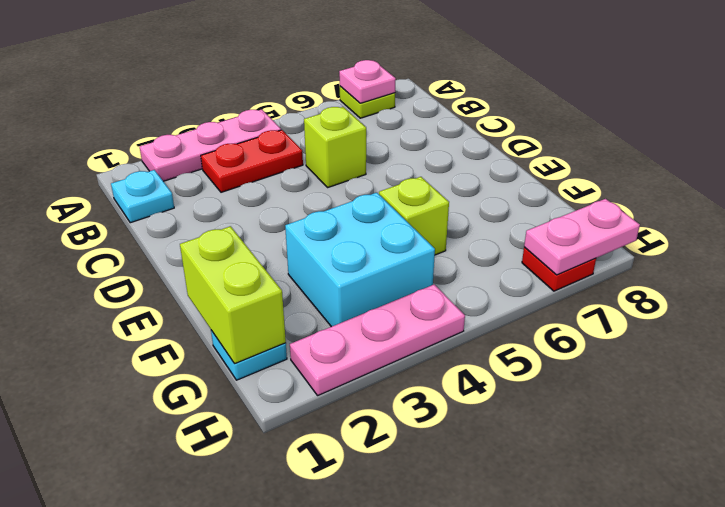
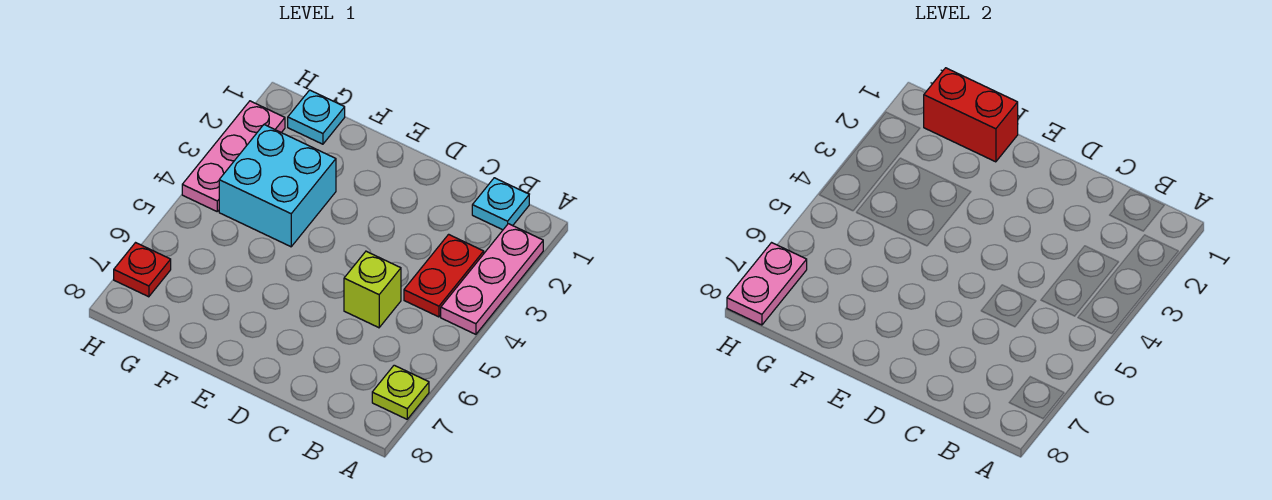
pink 1x1 plate [339,60,396,103] -> none
lime 1x2 brick [180,226,286,364] -> red 1x2 brick [924,68,1018,162]
lime 1x1 brick [379,177,449,255] -> none

